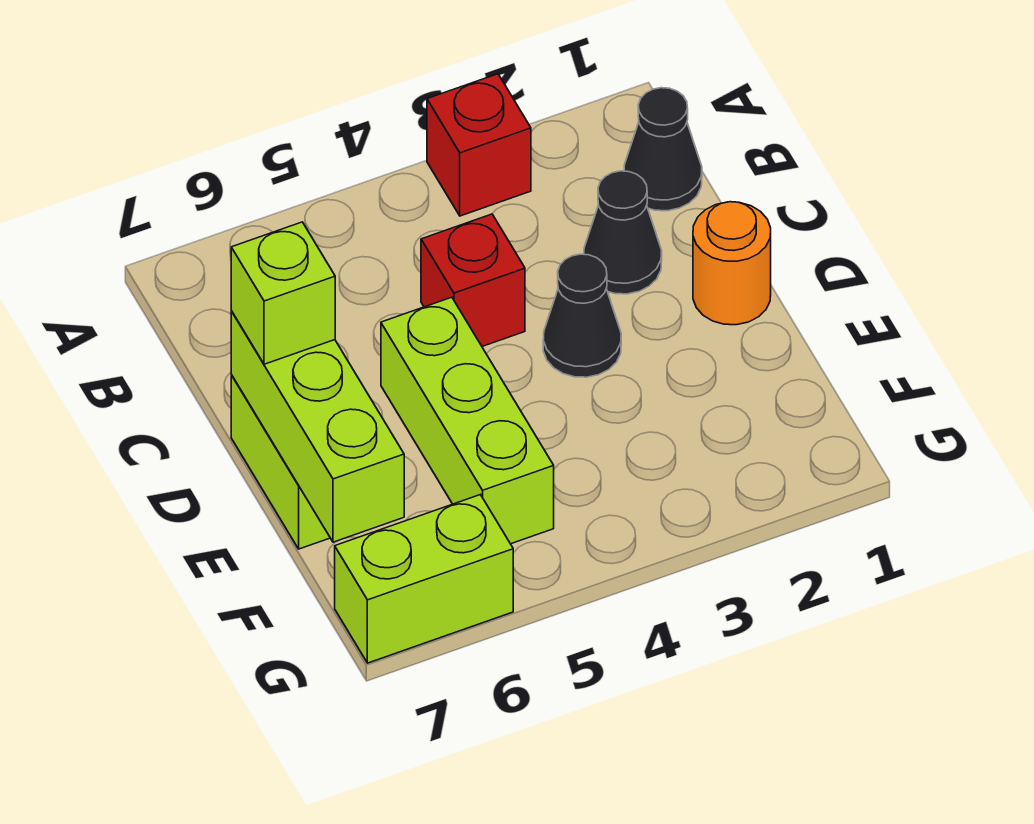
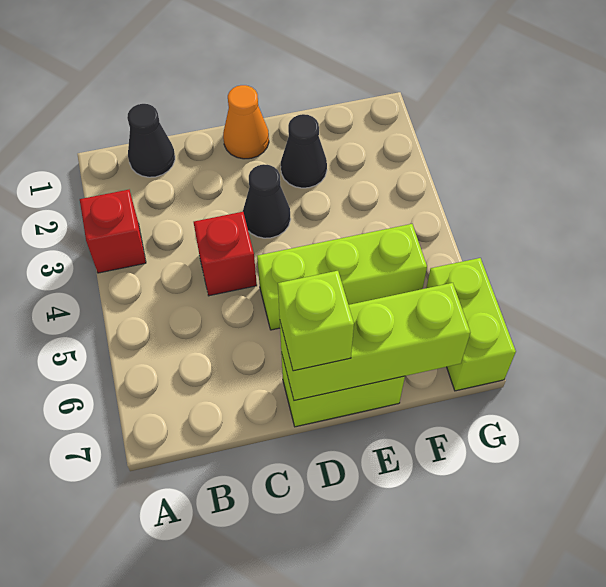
black 1x1 cone [584,171,662,294] -> black 1x1 cone moved to [281,114,327,188]
orange 1x1 round brick [693,202,771,325] -> orange 1x1 cone [223,85,269,159]

